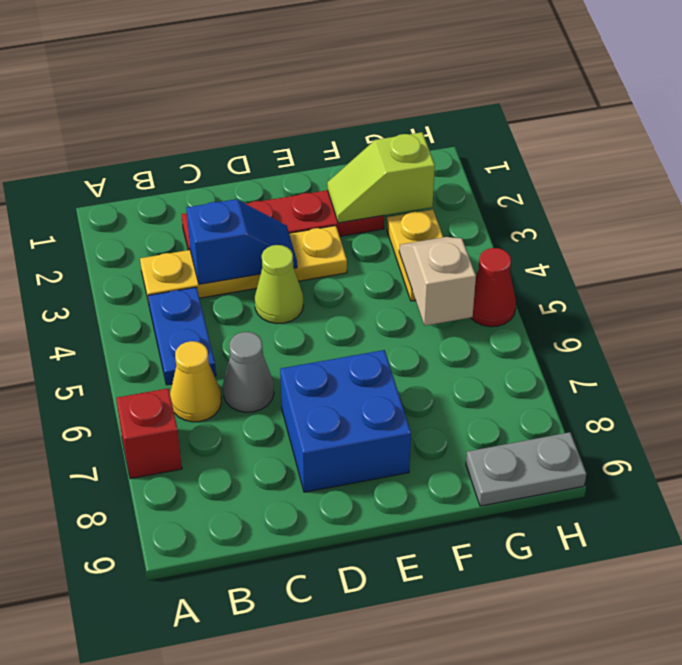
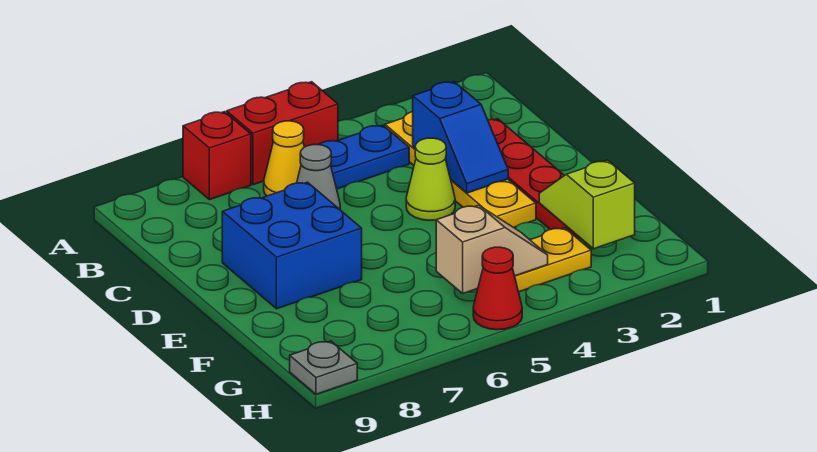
none -> red 1x2 brick [227,82,338,185]
grey 1x2 plate [466,432,586,506] -> grey 1x1 plate [290,341,357,394]

